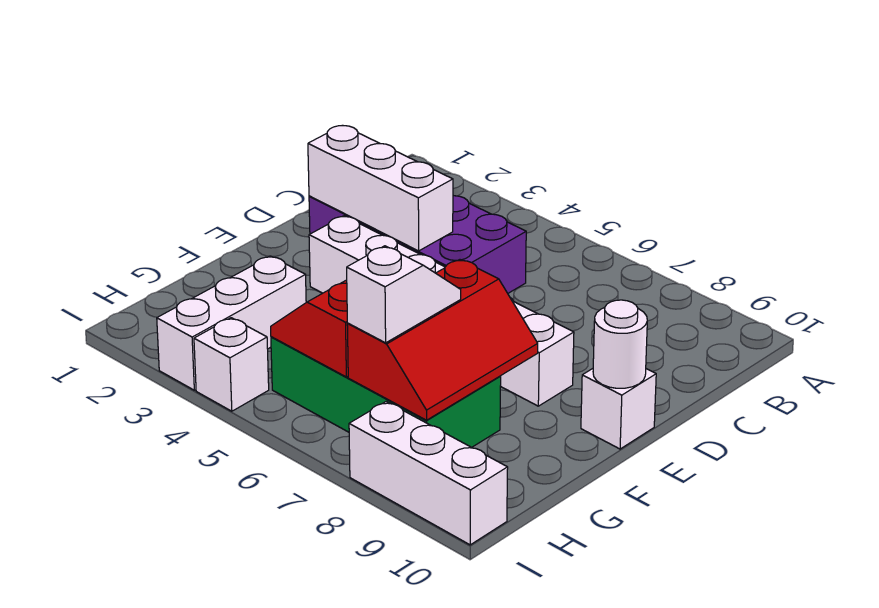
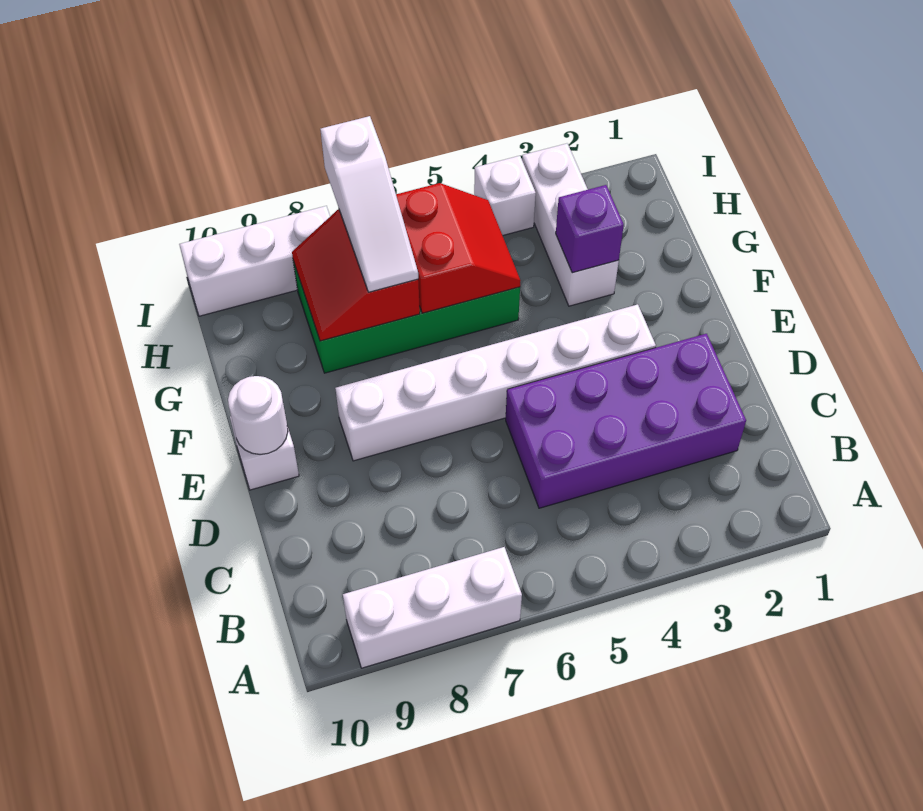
white 1x3 brick [308,125,453,251] -> white 1x3 brick moved to [343,547,522,668]
red 2x3 slope [347,260,538,420] -> red 2x2 slope [292,209,420,341]
none -> purple 1x1 brick [556,185,624,273]
white 1x2 slope [347,246,461,343] -> white 1x3 slope [320,116,418,292]

